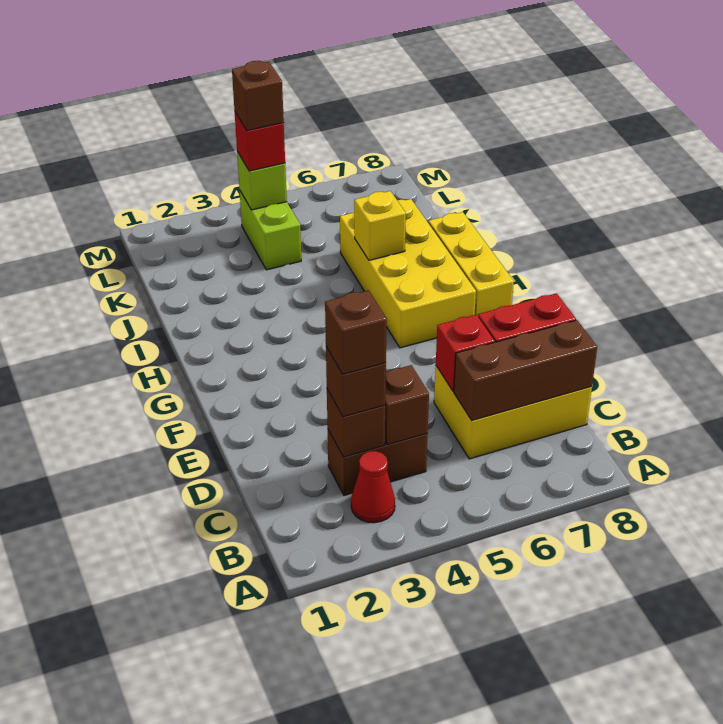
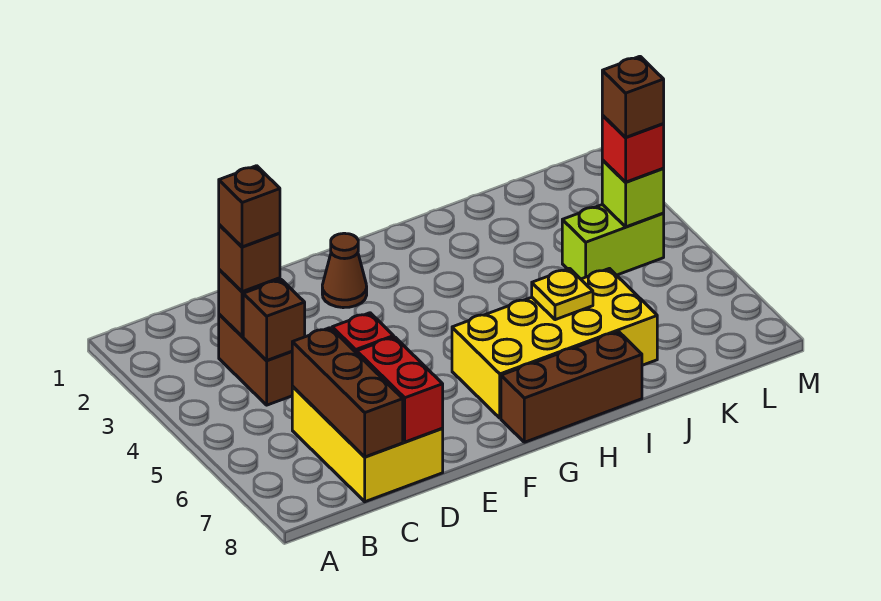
red 1x1 cone [351,451,395,523] -> none
none -> brown 1x1 cone [322,233,367,308]
yellow 1x3 brick [428,212,514,316] -> brown 1x3 brick [501,332,642,442]
yellow 1x1 brick [354,191,406,260] -> yellow 1x1 plate [532,268,593,320]

